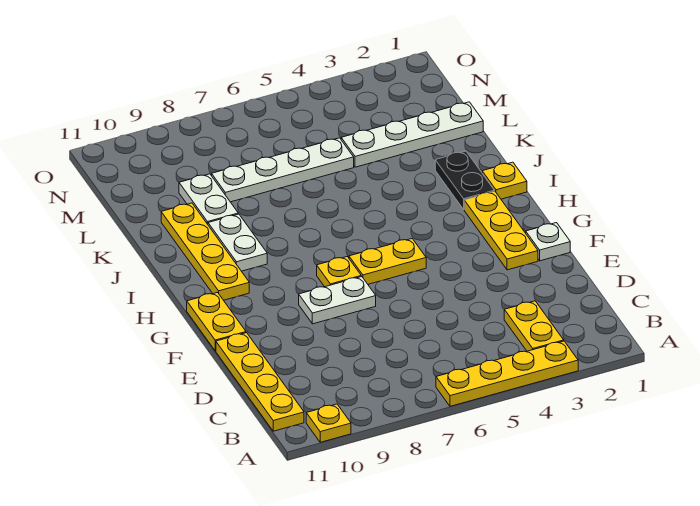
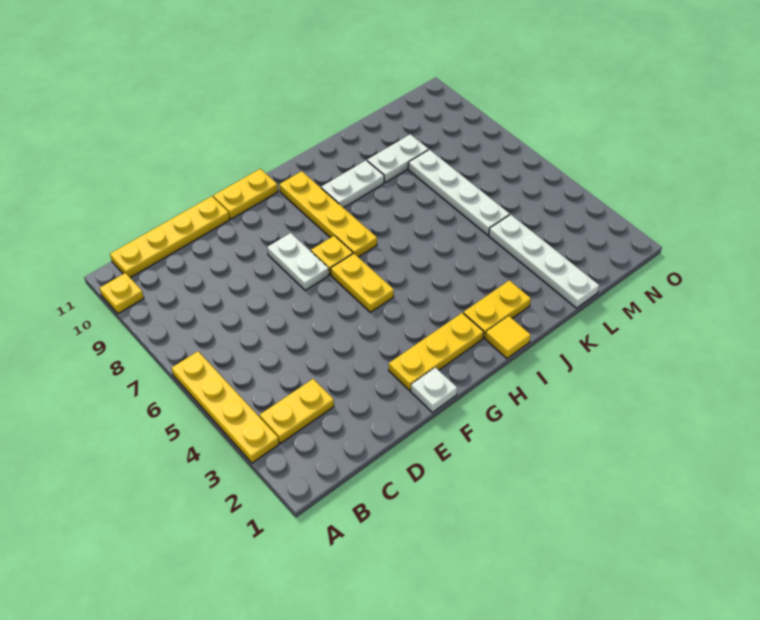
yellow 1x4 plate [161,203,249,300] -> yellow 1x4 plate turned to [279,171,377,257]
yellow 1x1 plate [482,162,527,199] -> yellow 1x1 tile [485,316,531,358]
black 1x2 plate [435,151,494,209] -> yellow 1x2 plate [463,280,531,338]

